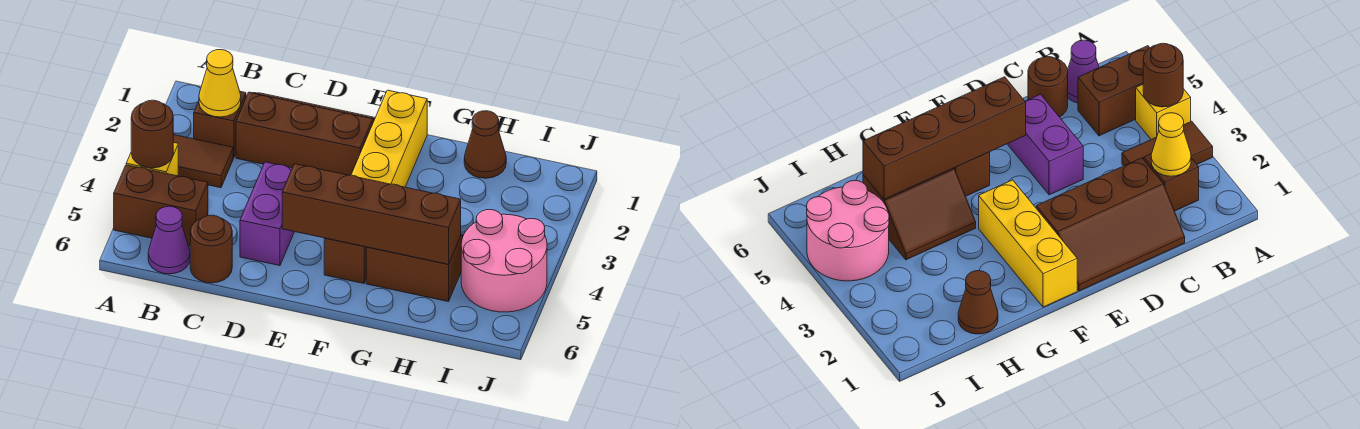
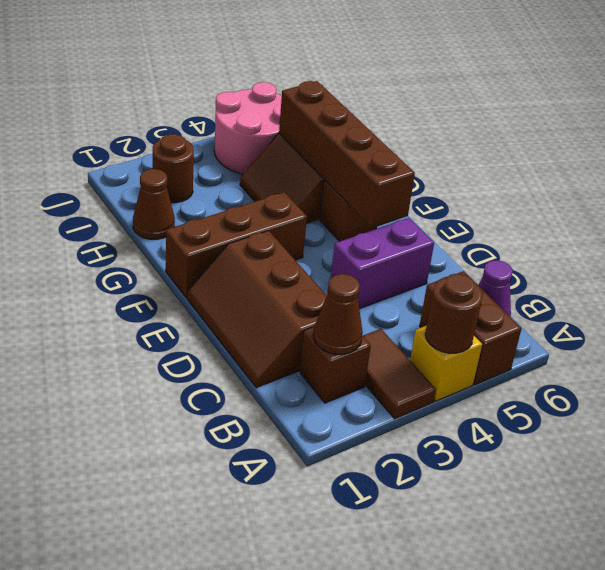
yellow 1x1 cone [199,50,241,117] -> brown 1x1 cone [313,274,363,354]
brown 1x1 round brick [190,215,232,283] -> brown 1x1 round brick moved to [153,134,194,203]
yellow 1x3 brick [351,90,427,187] -> brown 1x3 brick [166,192,307,298]

